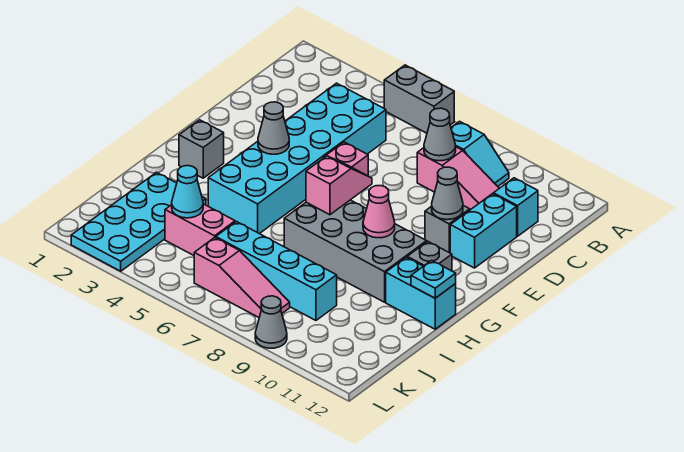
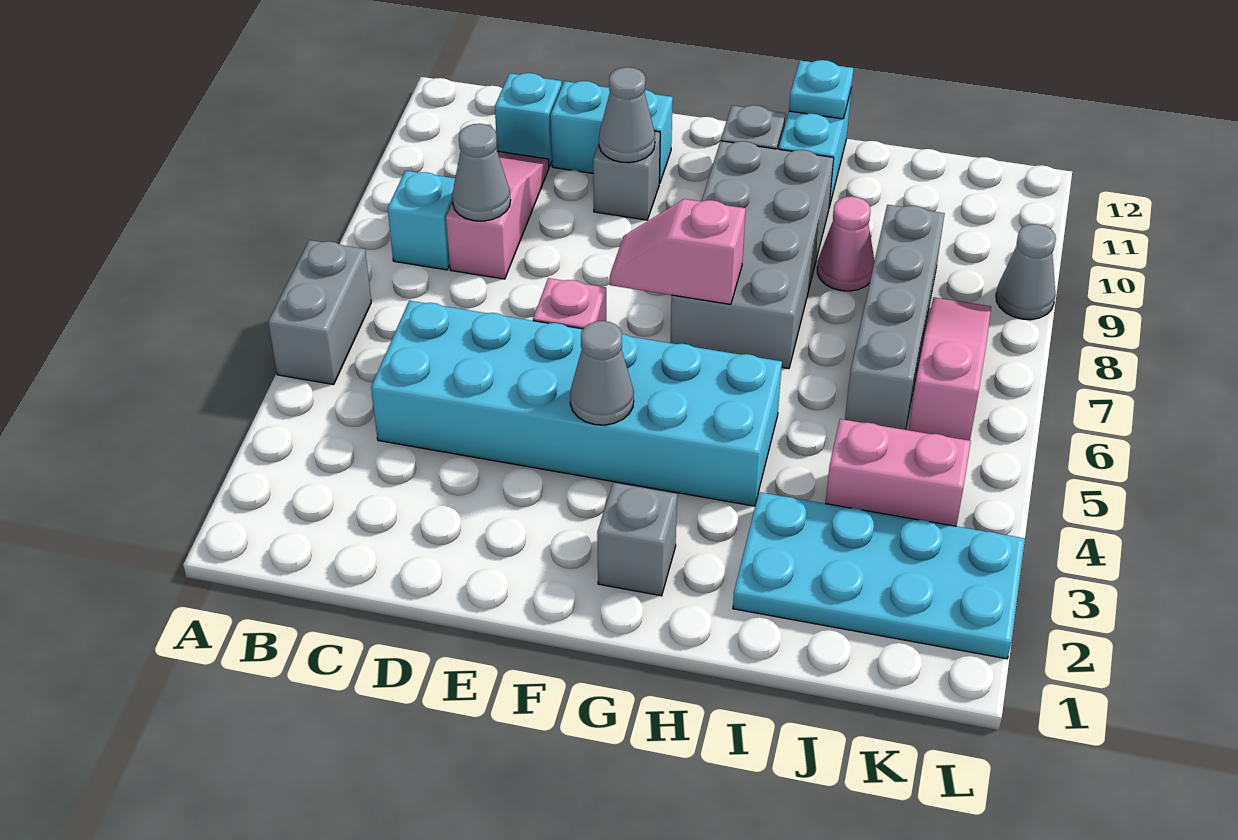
pink 1x1 cone [363,186,395,238] -> pink 1x1 cone moved to [817,196,874,291]
pink 1x2 brick [165,204,235,255] -> pink 1x2 brick turned to [825,419,971,526]
cyan 1x1 cone [172,166,203,218] -> none
cyan 1x4 brick [216,222,337,320] -> grey 1x4 brick [845,205,945,430]

